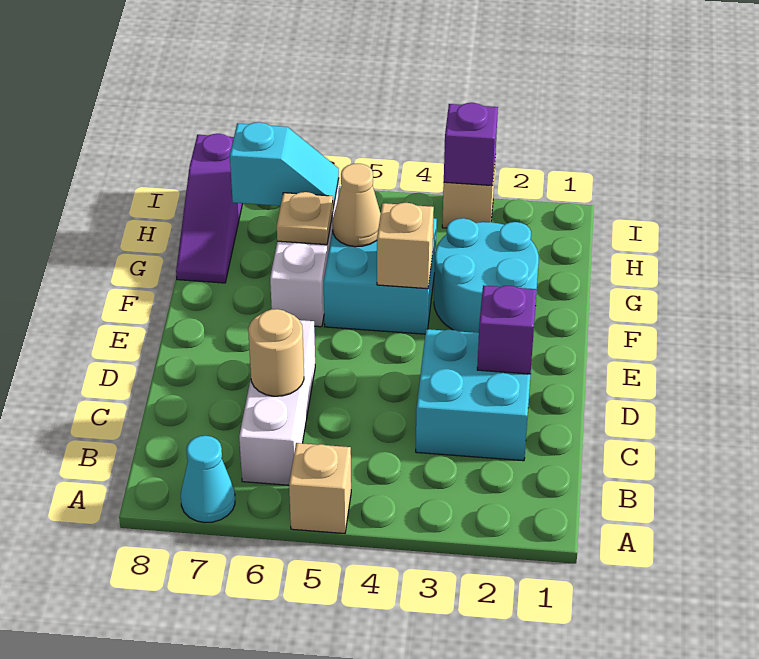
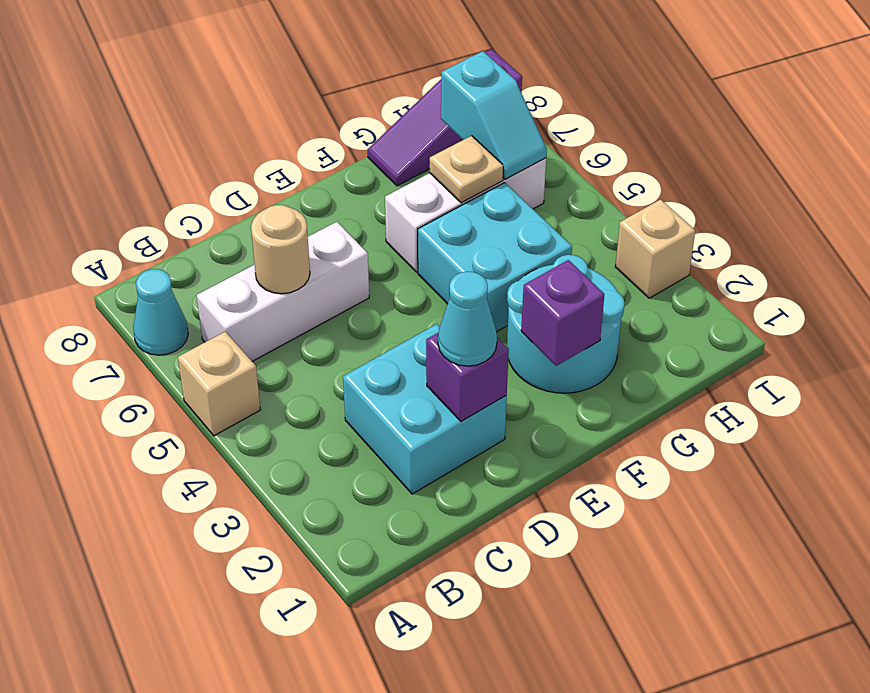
none -> cyan 1x1 cone [438,272,497,366]
tan 1x1 brick [377,203,434,289] -> none
tan 1x1 cone [332,164,381,247] -> none
purple 1x1 brick [444,103,498,186] -> purple 1x1 brick moved to [521,260,604,366]

